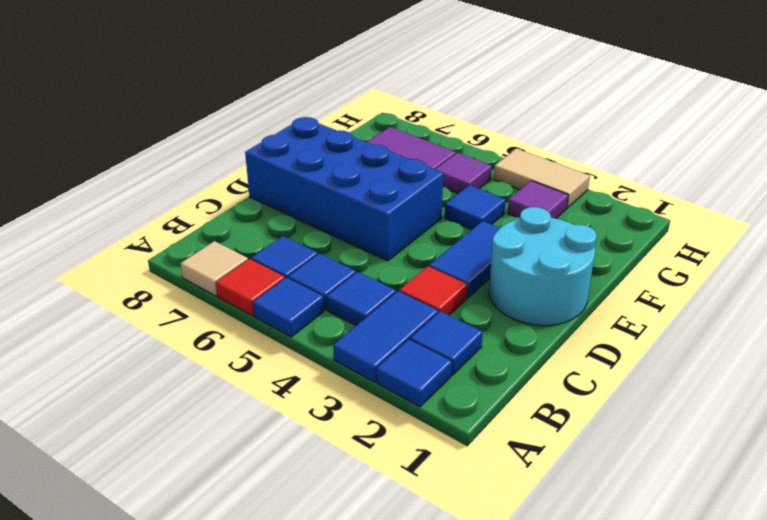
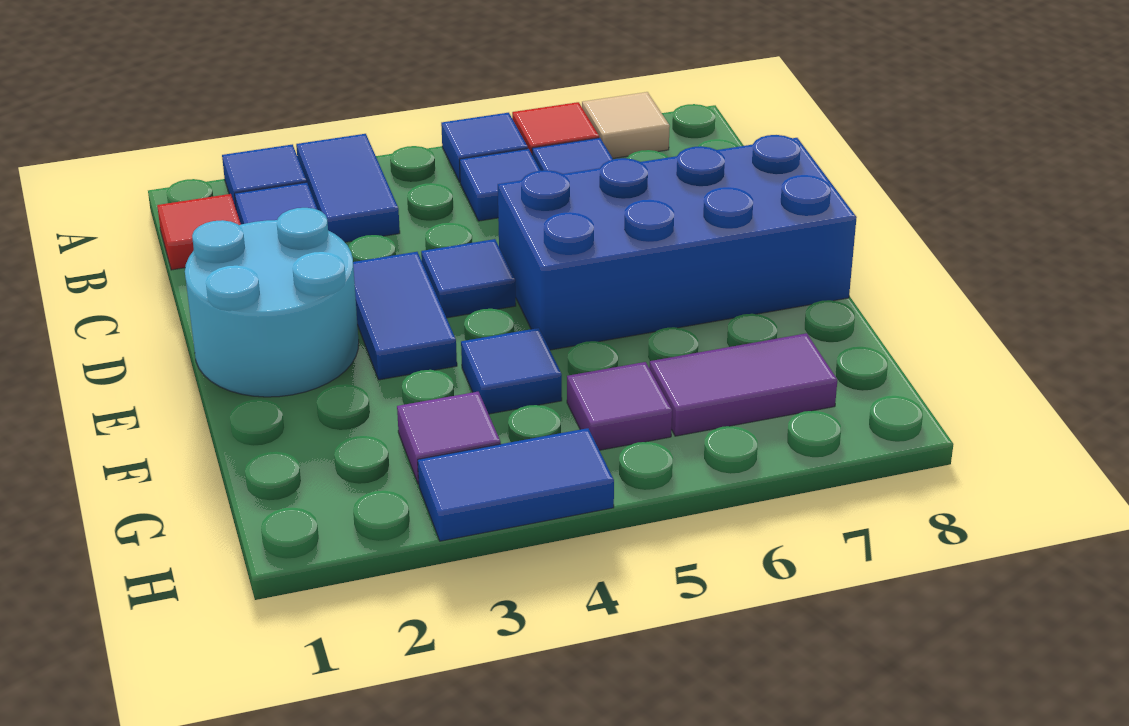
blue 1x1 tile [327,272,396,326] -> blue 1x1 tile moved to [421,239,516,318]
red 1x1 tile [399,266,468,315] -> red 1x1 tile moved to [157,194,241,270]
tan 1x2 tile [494,149,590,208] -> blue 1x2 tile [418,428,614,541]

